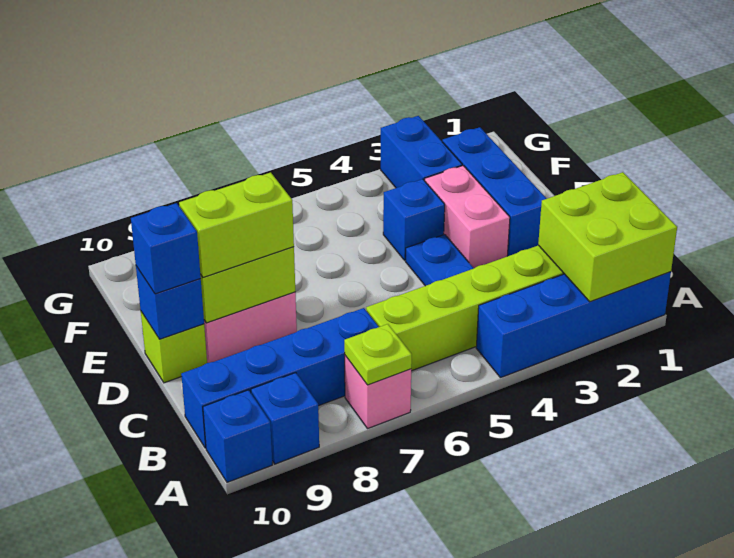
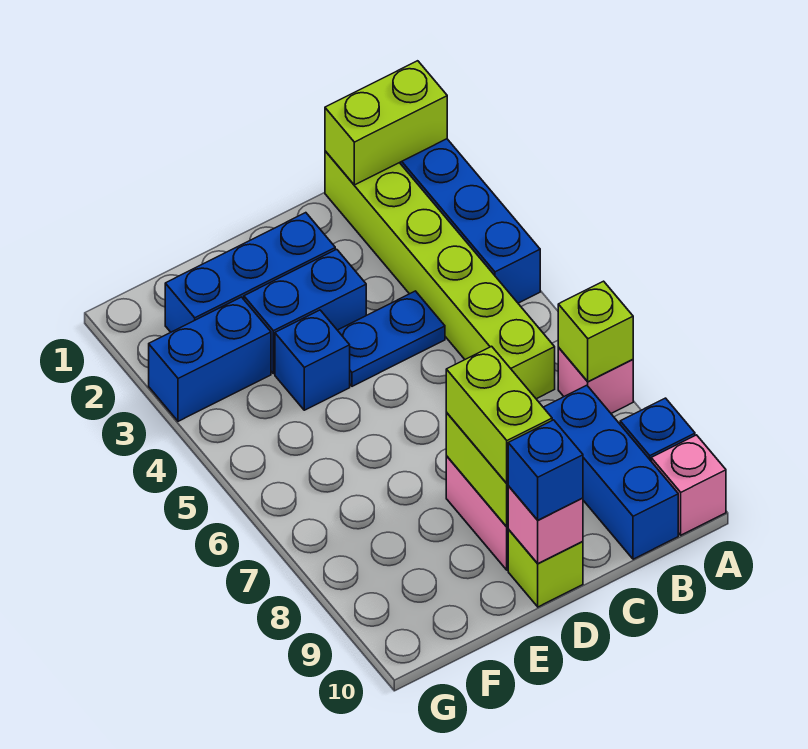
lime 2x2 brick [538,172,677,302] -> lime 1x2 brick [325,61,447,185]
lime 1x1 plate [344,324,412,385] -> lime 1x1 brick [558,281,633,382]
blue 1x1 brick [203,390,272,482] -> pink 1x1 brick [651,435,726,535]
blue 1x4 brick [181,308,378,448] -> blue 1x3 brick [543,385,678,559]
pink 1x2 brick [425,166,510,268] -> blue 1x2 brick [244,249,366,374]
blue 1x1 brick [136,266,204,339] -> pink 1x1 brick [508,486,583,563]

